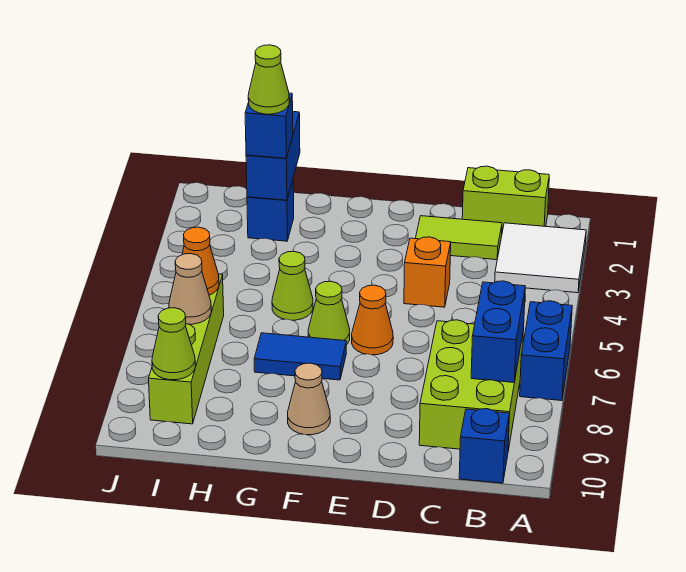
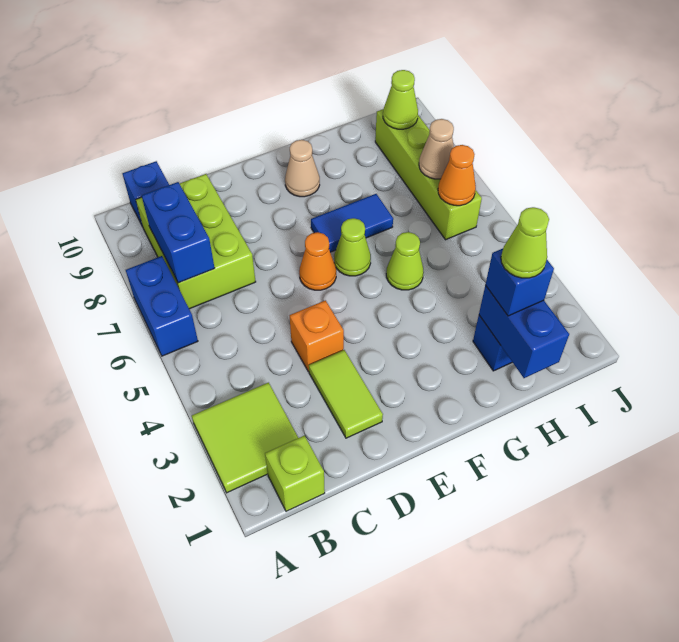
white 2x2 tile [495,223,586,293] -> lime 2x2 tile [192,383,298,493]
lime 1x2 brick [462,166,549,232] -> lime 1x1 brick [265,435,325,511]
lime 1x2 tile [415,216,502,260] -> lime 1x2 tile turned to [309,350,383,438]

